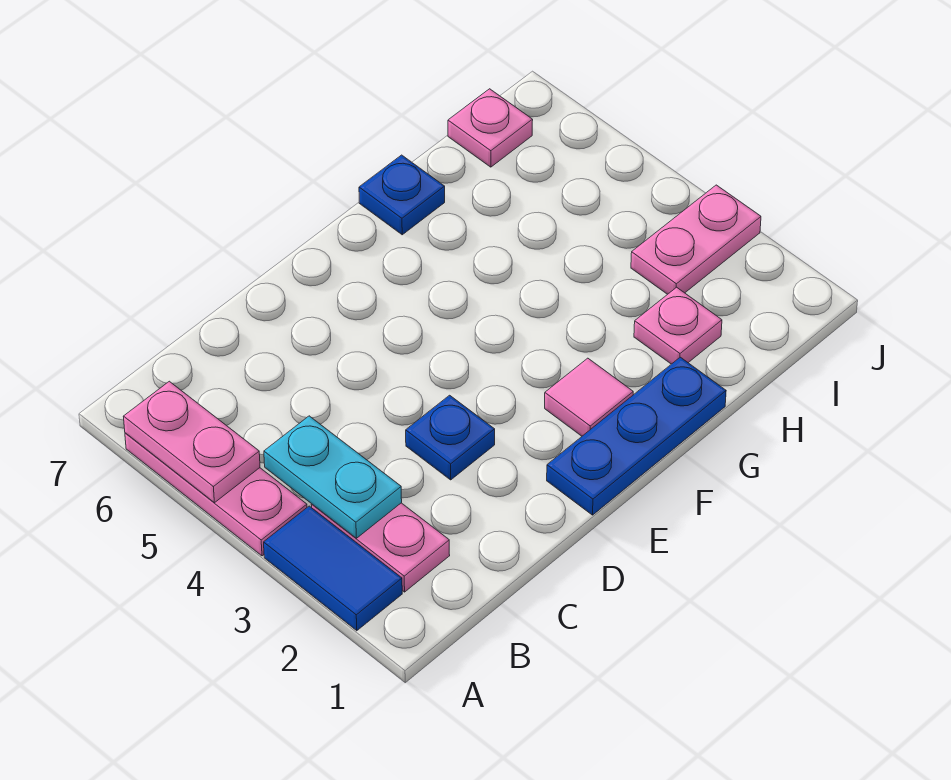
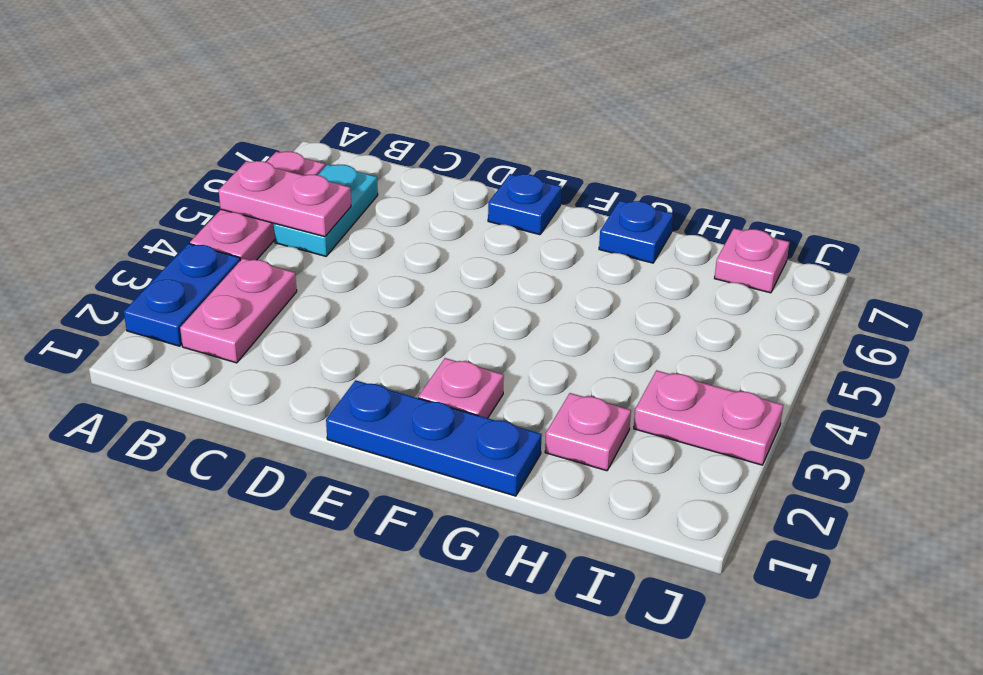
blue 1x2 tile [264,506,402,631] -> blue 1x2 plate [124,244,240,346]
pink 1x2 plate [123,381,260,503] -> pink 1x2 plate turned to [219,161,351,237]
cyan 1x2 plate [264,416,402,538] -> cyan 1x2 plate moved to [274,164,378,256]
blue 1x1 plate [406,395,495,480] -> blue 1x1 plate moved to [488,174,561,235]
pink 1x1 tile [545,358,633,436] -> pink 1x1 plate [418,358,504,418]

